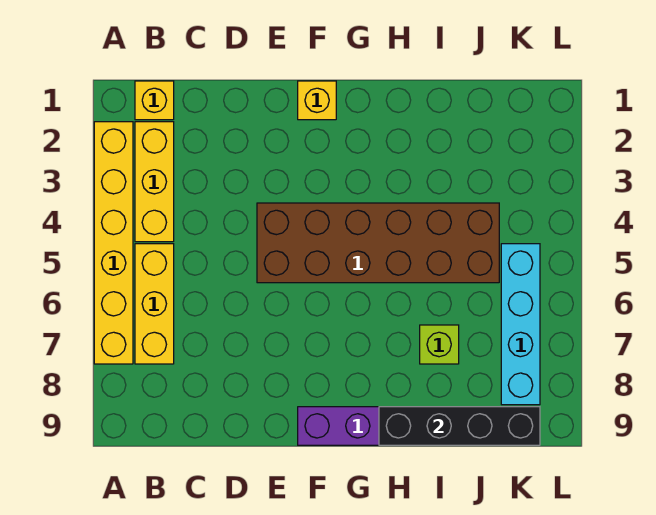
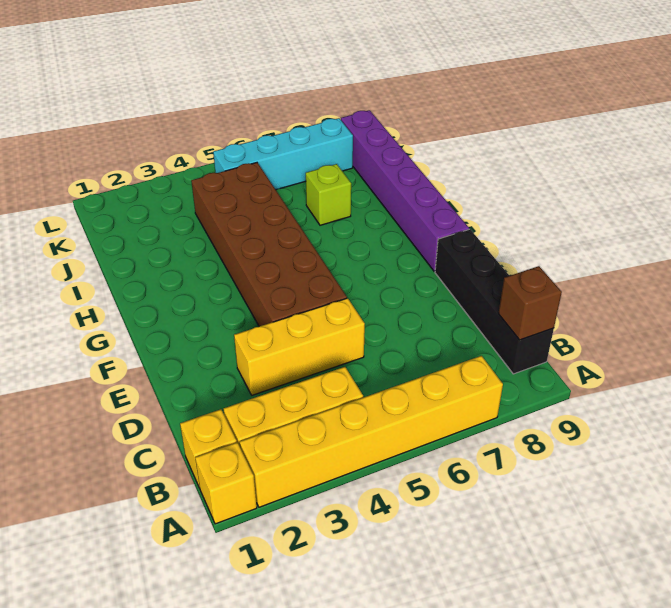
yellow 1x3 brick [135,244,174,364] -> yellow 1x3 brick moved to [234,298,365,395]
none -> brown 1x1 brick [498,266,562,340]
yellow 1x1 brick [298,81,336,120] -> yellow 1x1 brick moved to [195,443,257,524]
black 1x4 brick [379,407,540,445] -> black 1x4 brick moved to [435,229,554,374]

